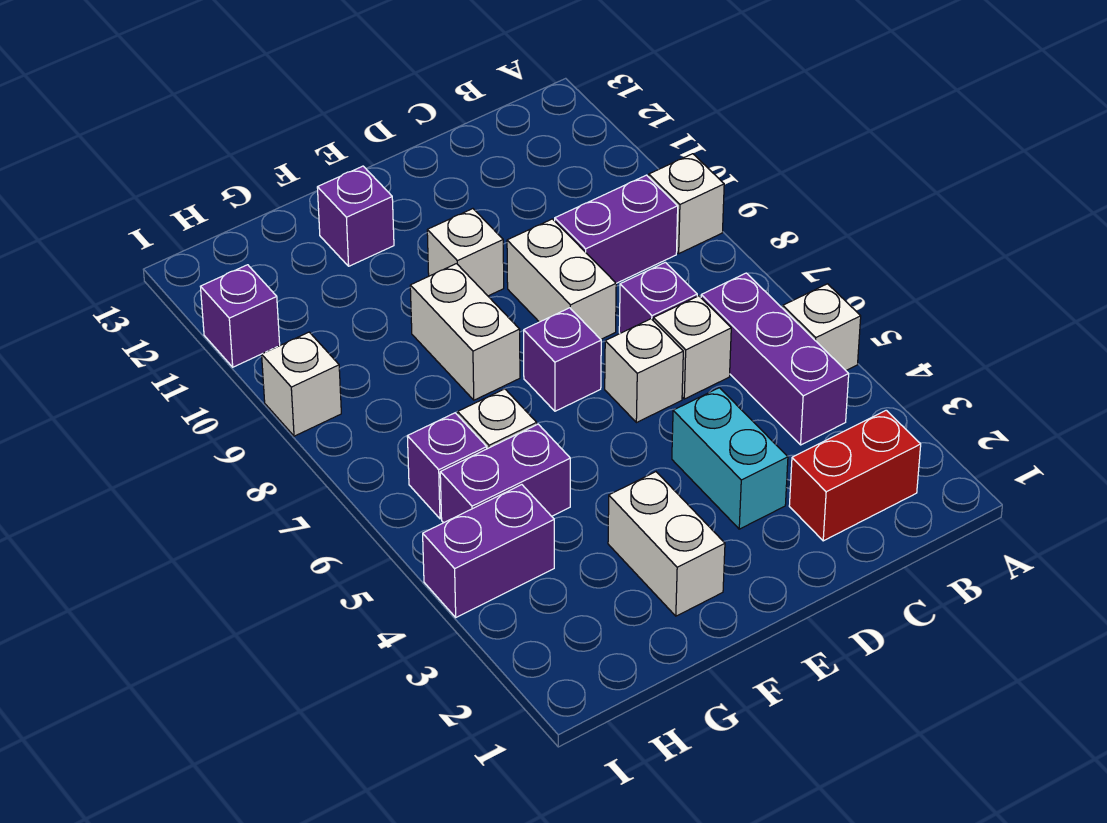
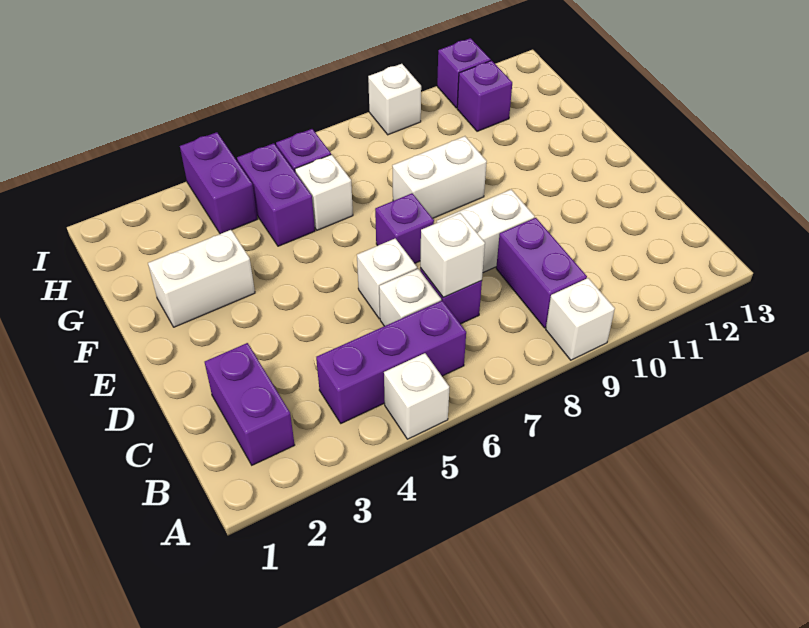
red 1x2 brick [789,410,921,541] -> purple 1x2 brick [205,343,295,465]
cyan 1x2 brick [672,388,788,529] -> none
white 1x1 brick [427,209,504,296] -> white 1x1 brick moved to [420,213,485,297]
purple 1x1 brick [317,166,394,266] -> purple 1x1 brick moved to [457,61,512,131]

